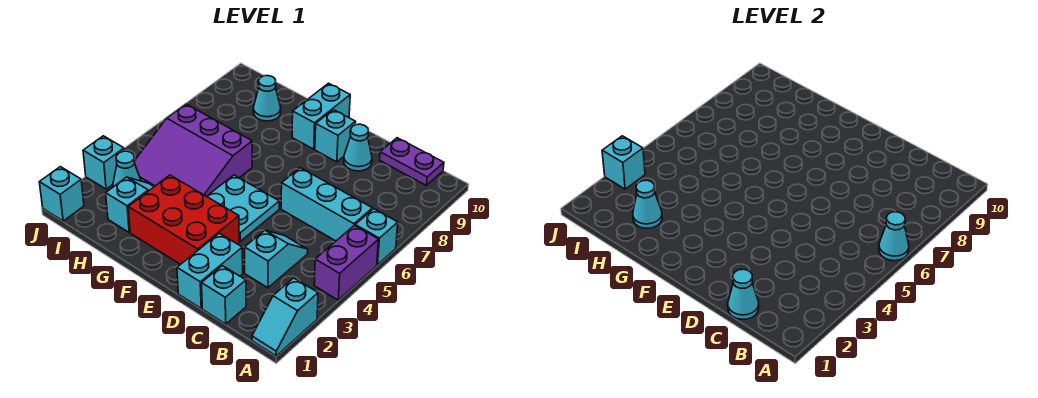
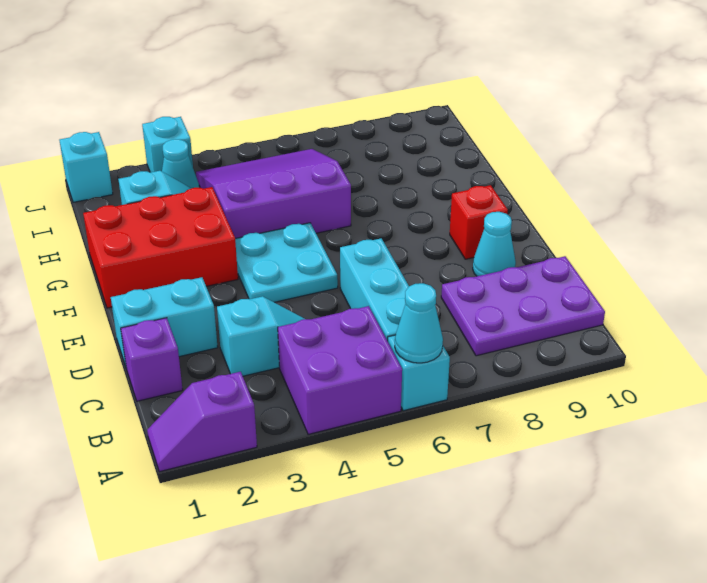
cyan 1x2 slope [252,278,318,356] -> purple 1x2 slope [147,372,257,472]
purple 1x2 brick [314,225,379,300] -> purple 2x2 brick [278,306,402,434]
purple 1x2 plate [380,138,444,185] -> purple 2x3 plate [441,256,605,356]
cyan 1x1 brick [202,266,246,324] -> purple 1x1 brick [121,318,183,401]
cyan 1x1 cone [728,269,759,319] -> none
red 2x3 brick [128,175,239,265] -> red 2x3 brick turned to [83,187,238,308]
cyan 1x1 brick [315,110,355,162] -> red 1x1 brick [450,185,508,259]
cyan 1x2 brick [292,83,350,149] -> none
purple 3x3 slope [134,104,252,196] -> purple 3x3 slope turned to [196,149,351,238]
cyan 1x1 cone [633,180,662,228] -> none
cyan 1x1 cone [253,76,281,121] -> none
cyan 1x1 brick [602,136,645,189] -> none

